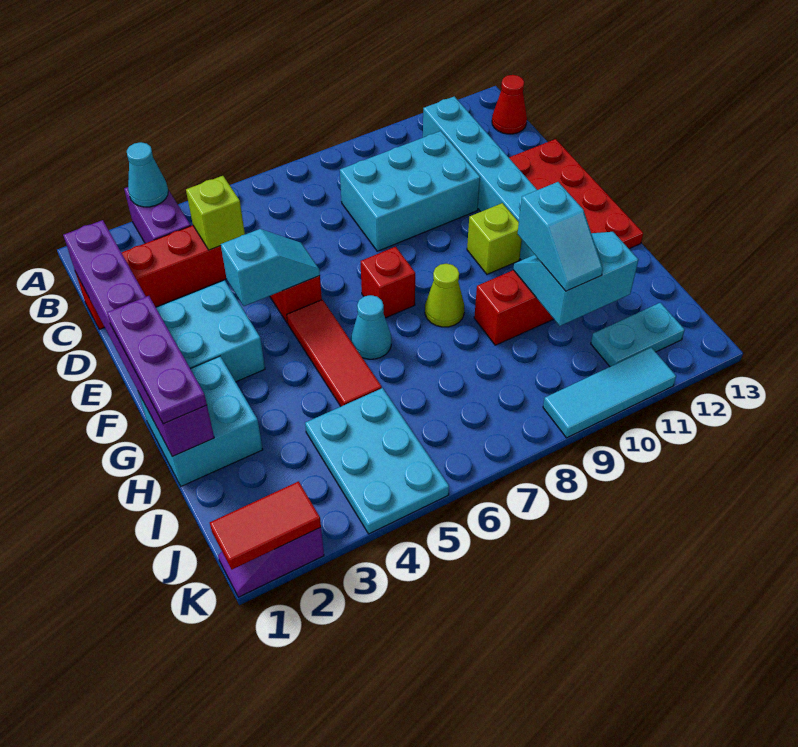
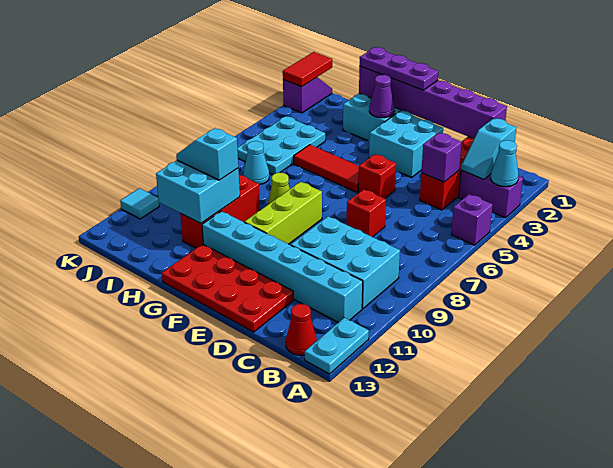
none -> purple 1x1 brick [451,194,493,245]
lime 1x1 brick [186,176,245,250] -> purple 1x1 brick [421,133,461,182]
cyan 2x3 brick [340,131,480,251] -> cyan 2x3 brick turned to [291,216,400,309]
cyan 1x2 slope [221,229,320,306] -> cyan 1x2 slope moved to [461,118,517,179]
red 1x1 brick [361,247,415,318] -> red 1x1 brick moved to [347,189,386,237]
lime 1x1 brick [467,203,522,274] -> lime 1x3 brick [245,182,322,244]
none -> purple 1x1 cone [369,75,394,118]
cyan 1x1 cone [351,295,391,359] -> cyan 1x1 cone moved to [243,141,269,185]
cyan 2x2 slope [513,232,638,326] -> cyan 2x2 brick [156,160,240,223]
cyan 2x3 plate [305,388,449,534] -> cyan 2x3 plate turned to [237,116,325,174]
cyan 1x2 plate [591,303,685,367] -> cyan 1x2 plate moved to [305,318,369,374]
cyan 1x3 tile [543,347,676,438] -> cyan 1x1 tile [120,188,159,219]

